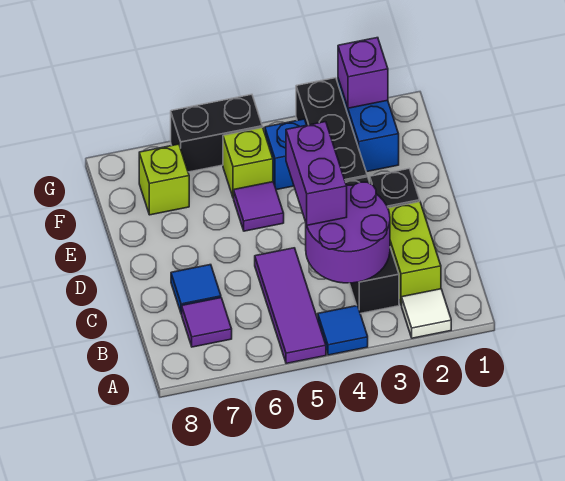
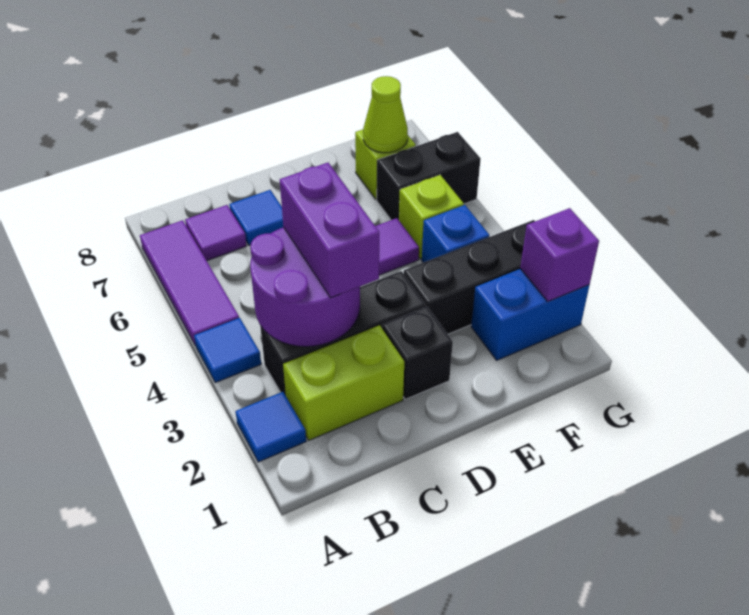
white 1x1 tile [402,289,451,338] -> blue 1x1 tile [235,392,306,462]
purple 1x3 tile [255,248,326,363] -> purple 1x3 tile turned to [140,220,239,346]
purple 1x2 brick [286,122,347,225] -> purple 1x2 brick turned to [280,163,379,298]
none -> lime 1x1 cone [363,76,408,153]
black 1x2 brick [171,94,262,172] -> black 1x2 brick turned to [377,132,481,220]

